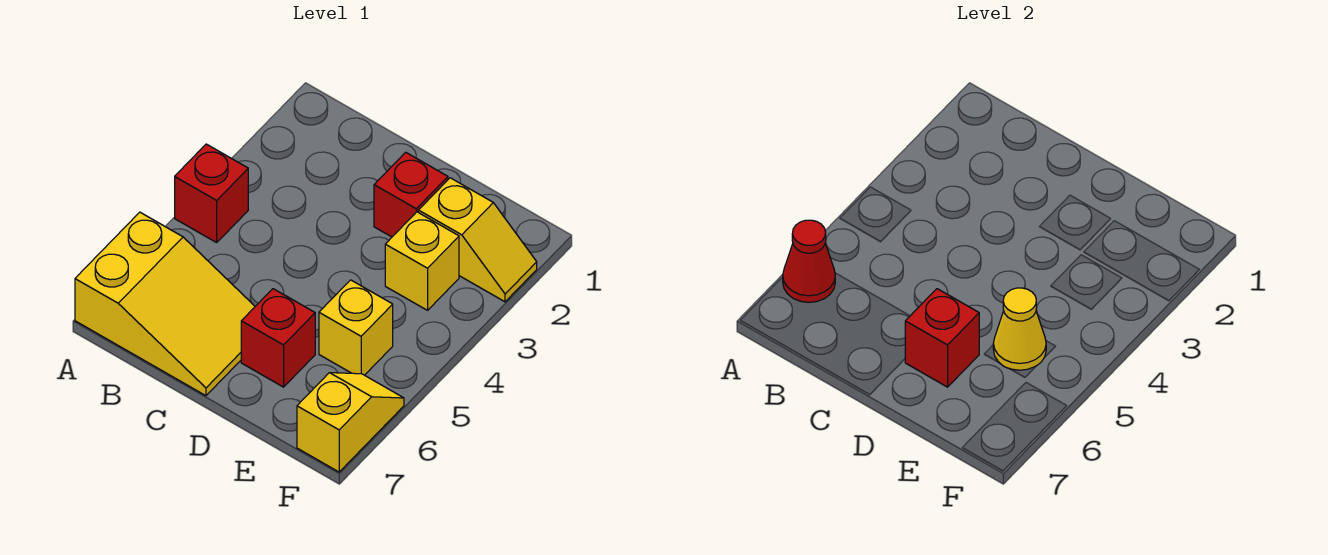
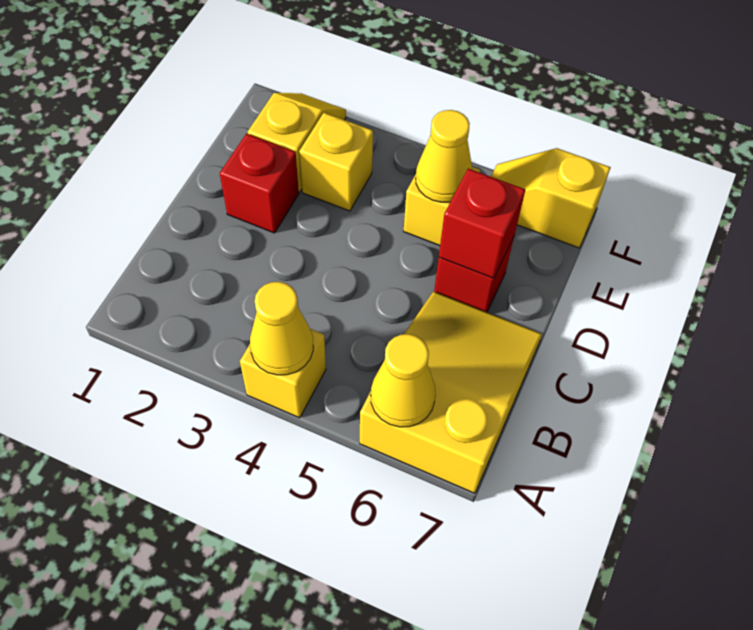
red 1x1 brick [175,144,248,243] -> yellow 1x1 brick [240,329,326,418]
none -> yellow 1x1 cone [250,282,313,375]
red 1x1 cone [783,220,835,302] -> yellow 1x1 cone [371,334,436,427]

